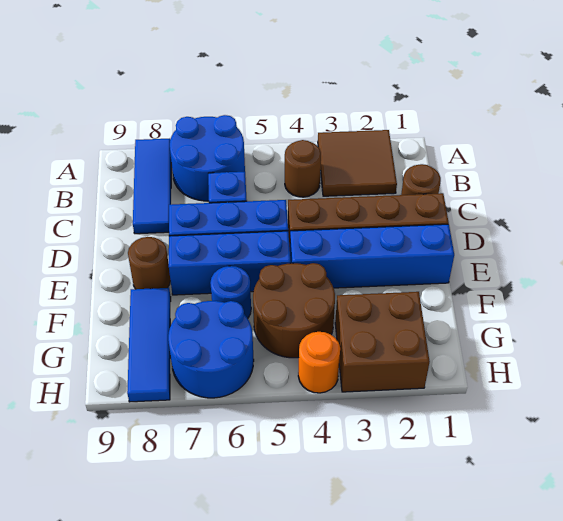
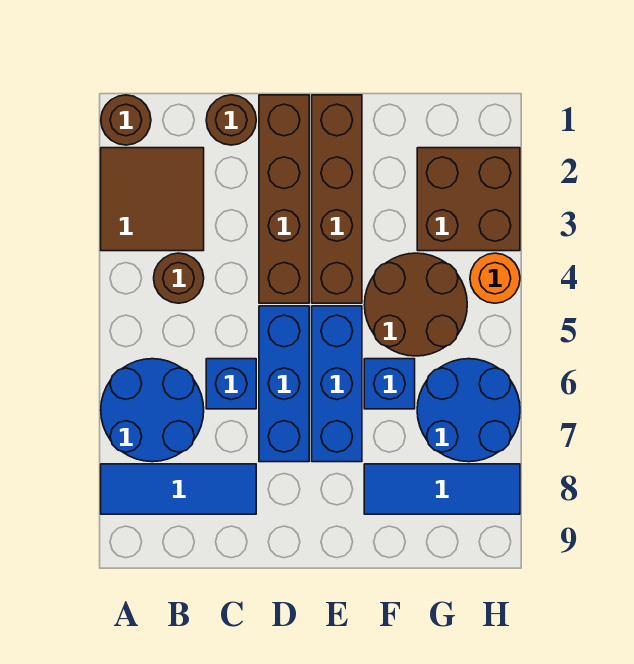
blue 1x4 brick [290,224,454,288] -> brown 1x4 brick [312,95,362,303]
brown 1x1 round brick [128,237,170,289] -> brown 1x1 round brick moved to [101,95,151,145]
blue 1x1 round brick [210,266,251,318] -> blue 1x1 brick [364,359,415,409]

